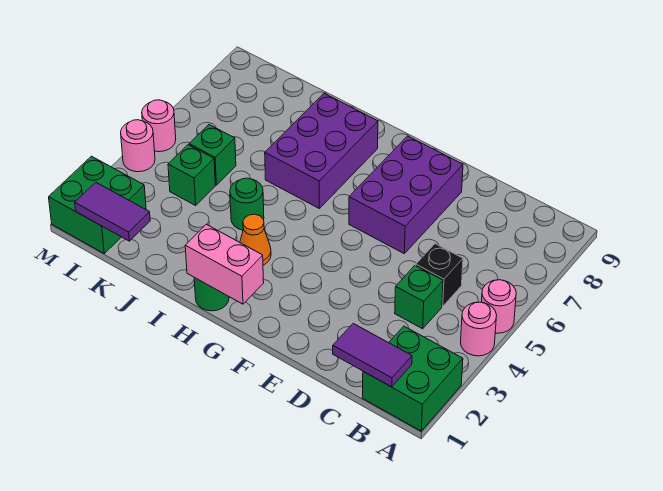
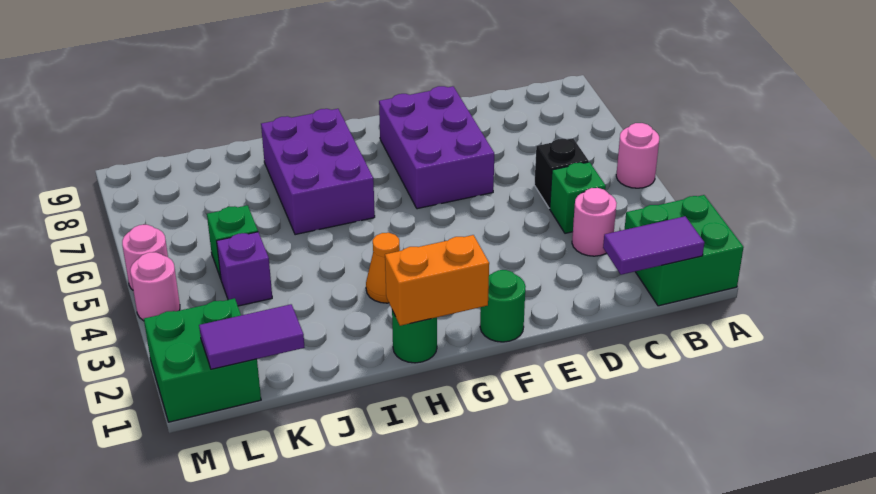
pink 1x1 round brick [461,302,497,356] -> pink 1x1 round brick moved to [572,188,617,256]
pink 1x2 brick [185,224,264,304] -> orange 1x2 brick [385,235,489,326]
green 1x1 round brick [230,178,264,230] -> green 1x1 round brick moved to [480,270,526,342]
green 1x1 brick [168,145,215,205] -> purple 1x1 brick [217,232,272,306]

